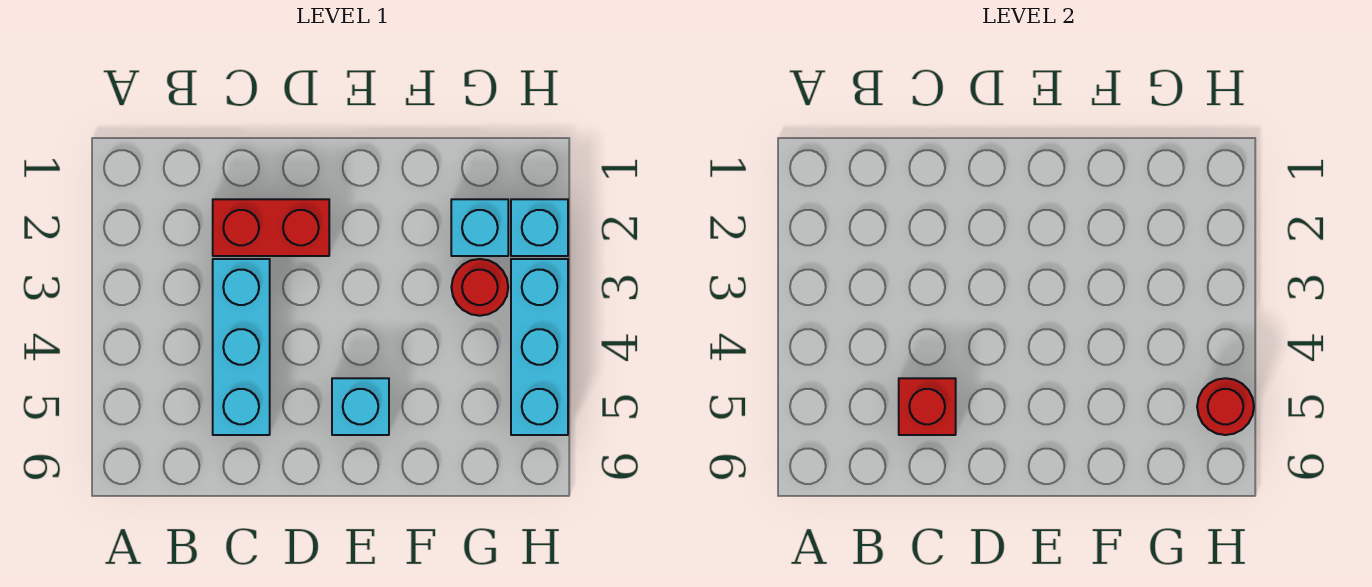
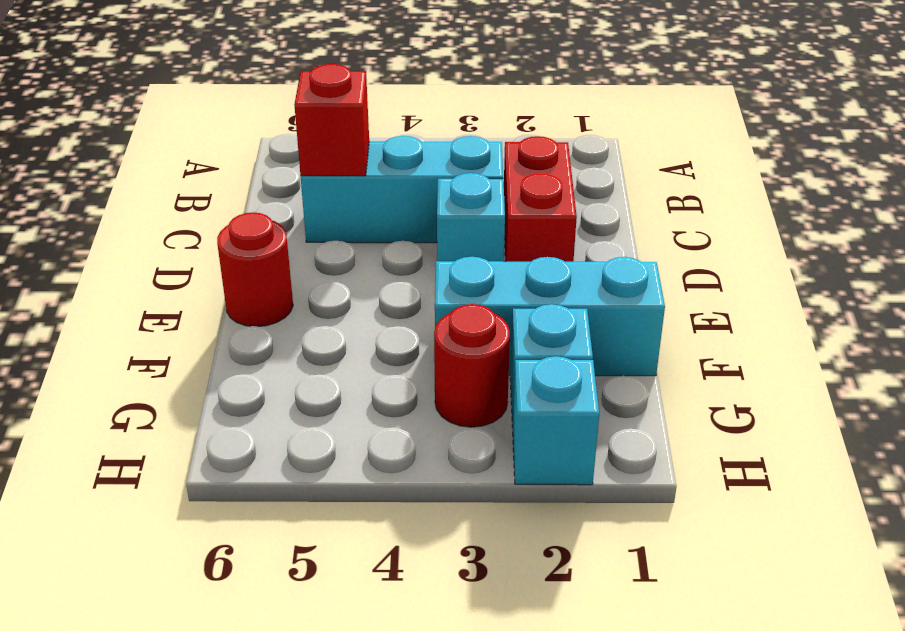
cyan 1x1 brick [332,378,389,435] -> cyan 1x1 brick moved to [437,173,505,262]
cyan 1x3 brick [511,259,568,435] -> cyan 1x3 brick moved to [435,257,665,376]
red 1x1 round brick [1197,378,1254,435] -> red 1x1 round brick moved to [217,212,293,327]

